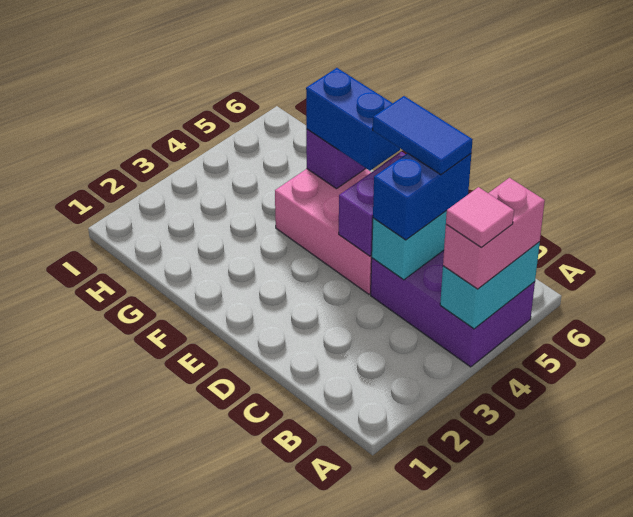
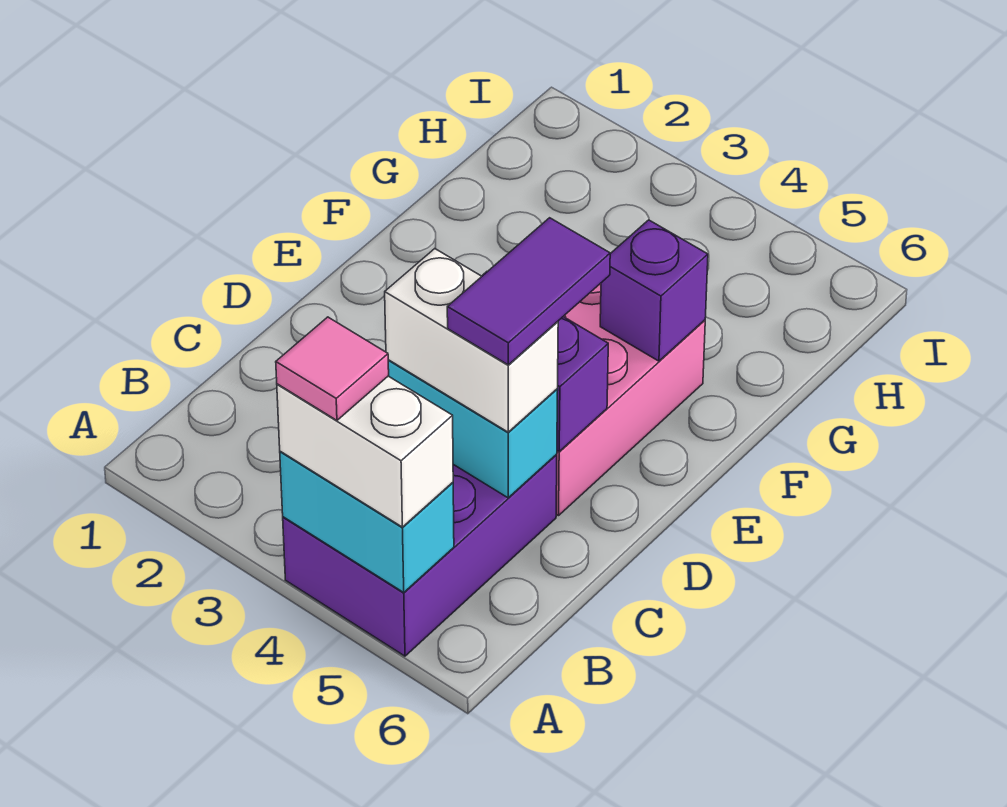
pink 1x2 brick [443,178,545,289] -> white 1x2 brick [277,376,453,527]
blue 1x2 brick [373,153,471,240] -> white 1x2 brick [385,249,558,432]
blue 1x2 tile [373,96,473,175] -> purple 1x2 tile [447,218,610,365]
blue 1x2 brick [306,68,400,171] -> none

